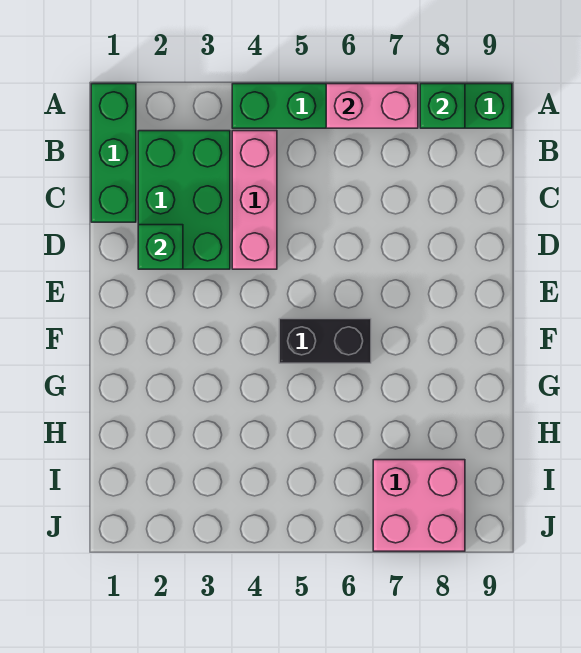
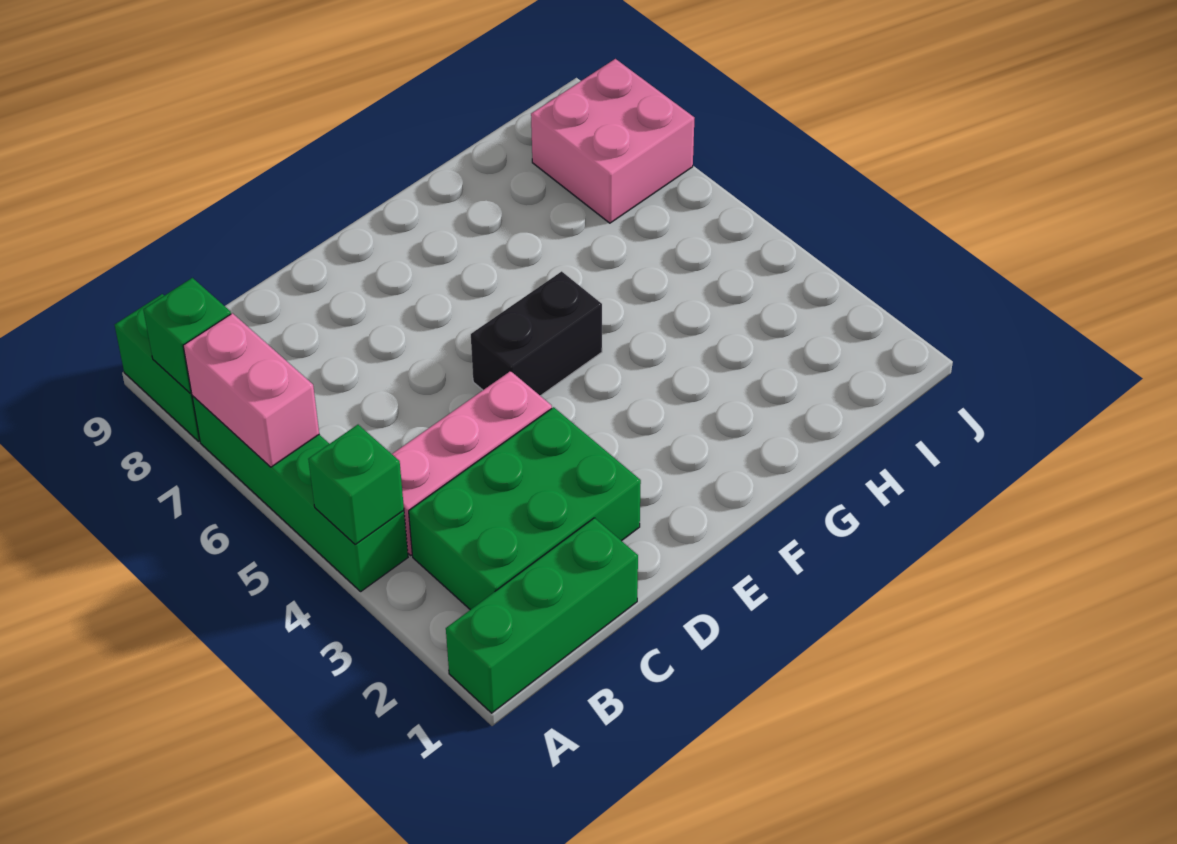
green 1x1 brick [138,225,183,269] -> green 1x1 brick moved to [308,425,404,544]
black 1x2 brick [279,319,371,363] -> black 1x2 brick turned to [471,271,602,396]

